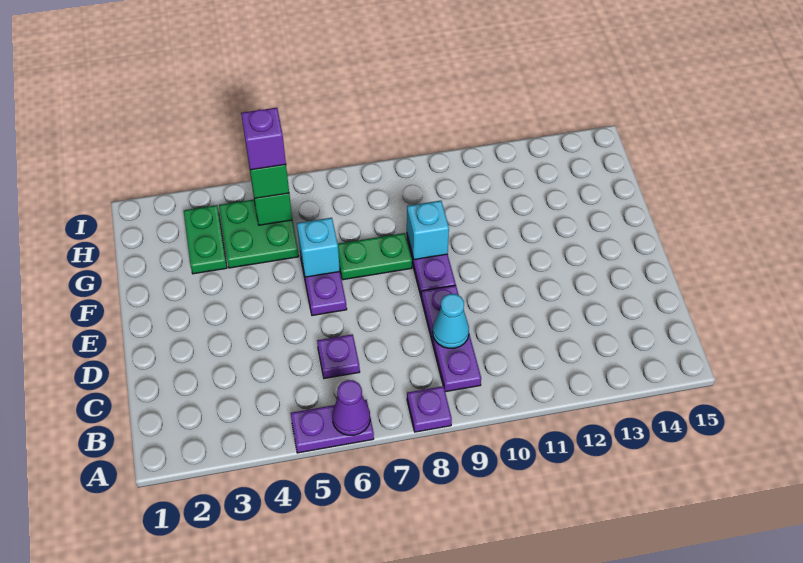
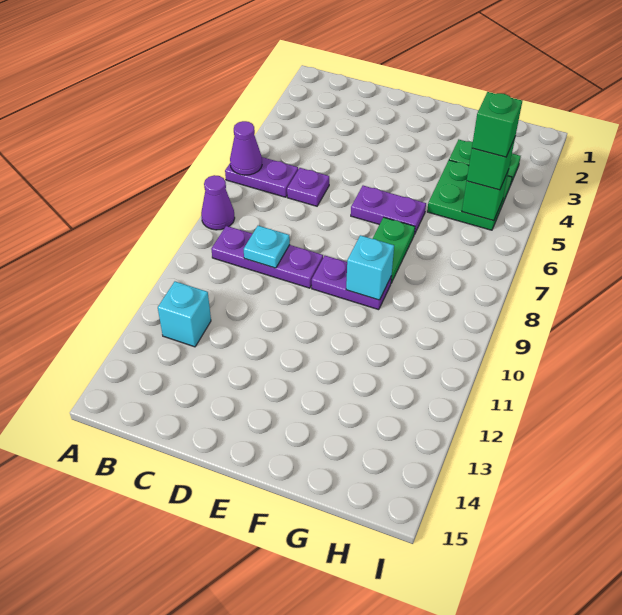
purple 1x2 plate [291,400,374,453] -> purple 1x2 plate turned to [225,157,298,197]
purple 1x1 plate [407,386,452,432] -> purple 1x1 cone [201,175,235,230]
cyan 1x1 cone [433,294,469,348] -> cyan 1x1 plate [244,226,290,268]
cyan 1x1 brick [297,218,340,277] -> cyan 1x1 brick moved to [158,281,211,347]
purple 1x1 brick [241,108,286,170] -> green 1x1 brick [472,92,522,157]

